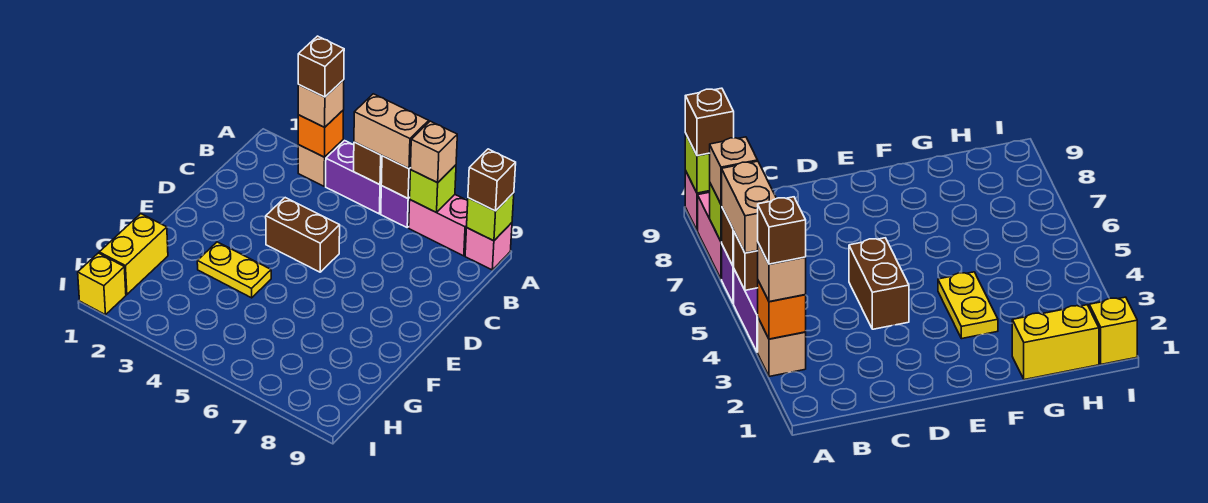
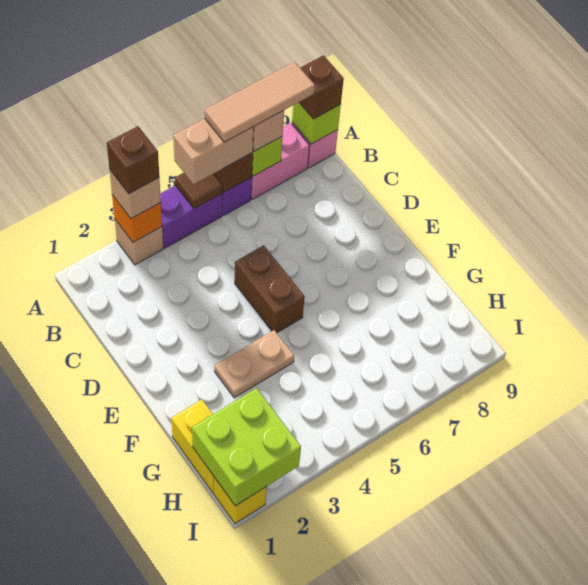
brown 1x1 brick [354,142,382,185] -> brown 1x1 tile [175,173,222,209]
none -> tan 1x3 tile [204,62,315,142]
brown 1x2 brick [266,198,340,272] -> brown 1x2 brick turned to [235,245,305,333]
yellow 1x2 plate [197,242,271,298] -> tan 1x2 plate [215,330,294,398]
none -> lime 2x2 brick [192,388,301,506]

